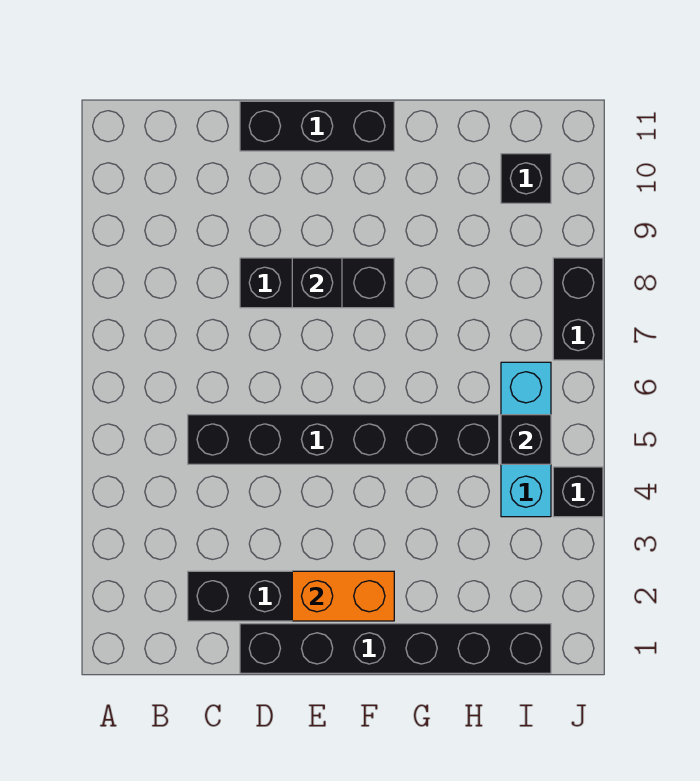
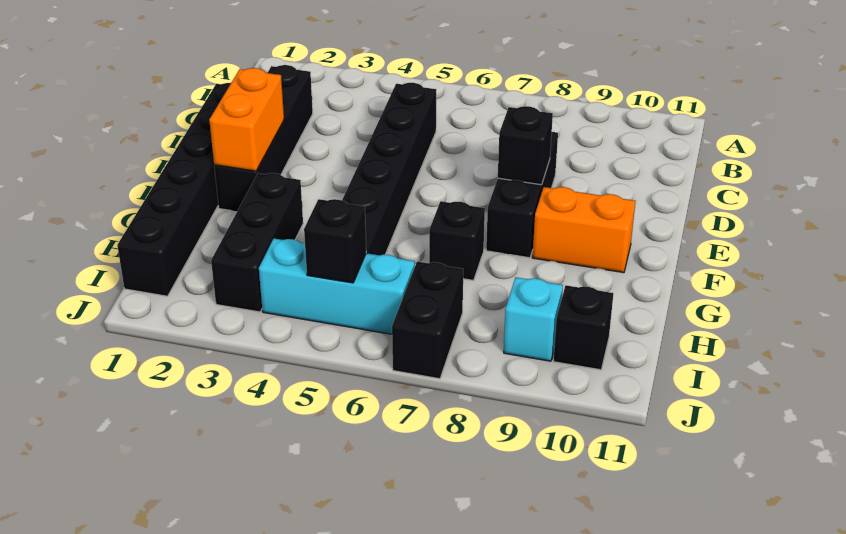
black 1x3 brick [240,101,394,151] -> black 1x3 brick moved to [211,173,303,312]
none -> orange 1x2 brick [532,187,635,273]
none -> cyan 1x1 brick [504,277,563,361]
black 1x1 brick [553,467,603,517] -> black 1x1 brick moved to [429,201,485,280]
black 1x2 brick [553,258,603,360] -> black 1x2 brick turned to [392,262,463,379]

